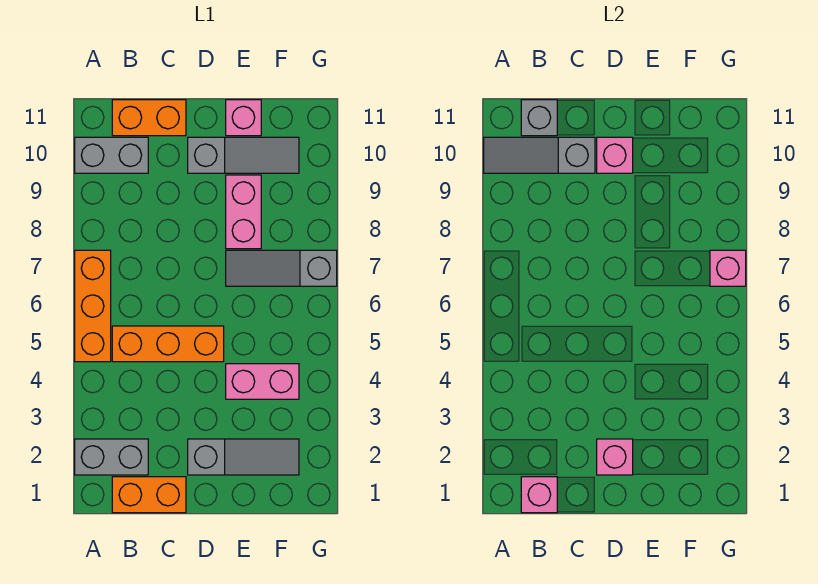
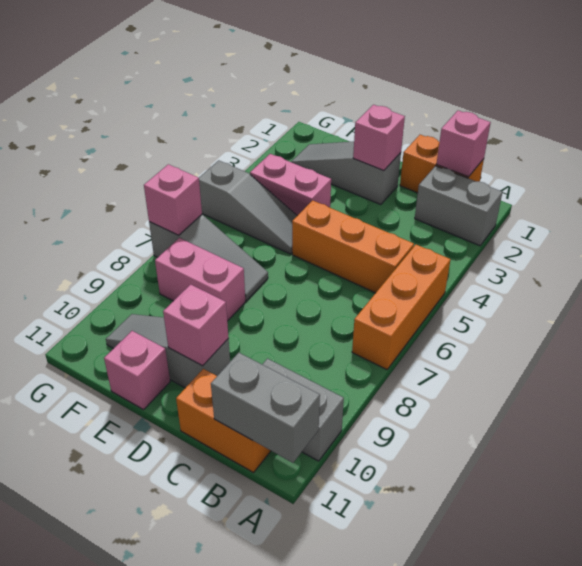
grey 1x3 slope [484,137,595,173] -> grey 1x3 slope moved to [199,160,297,254]
grey 1x1 brick [521,100,557,136] -> grey 1x2 brick [211,353,320,463]
pink 1x2 brick [226,175,261,249] -> pink 1x2 brick turned to [155,238,245,321]

